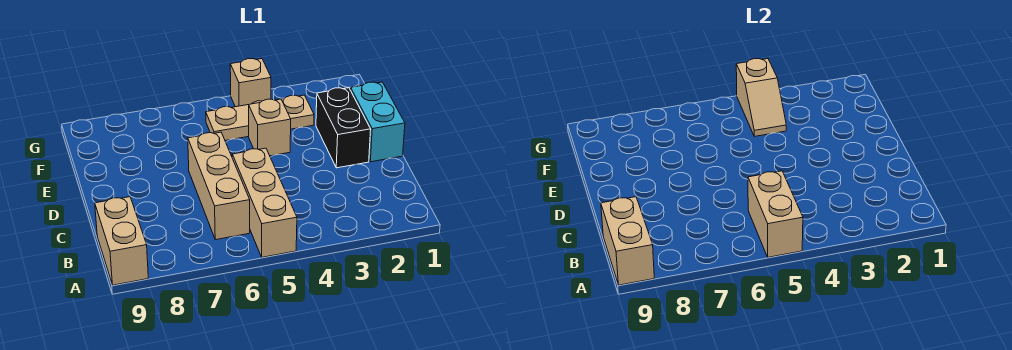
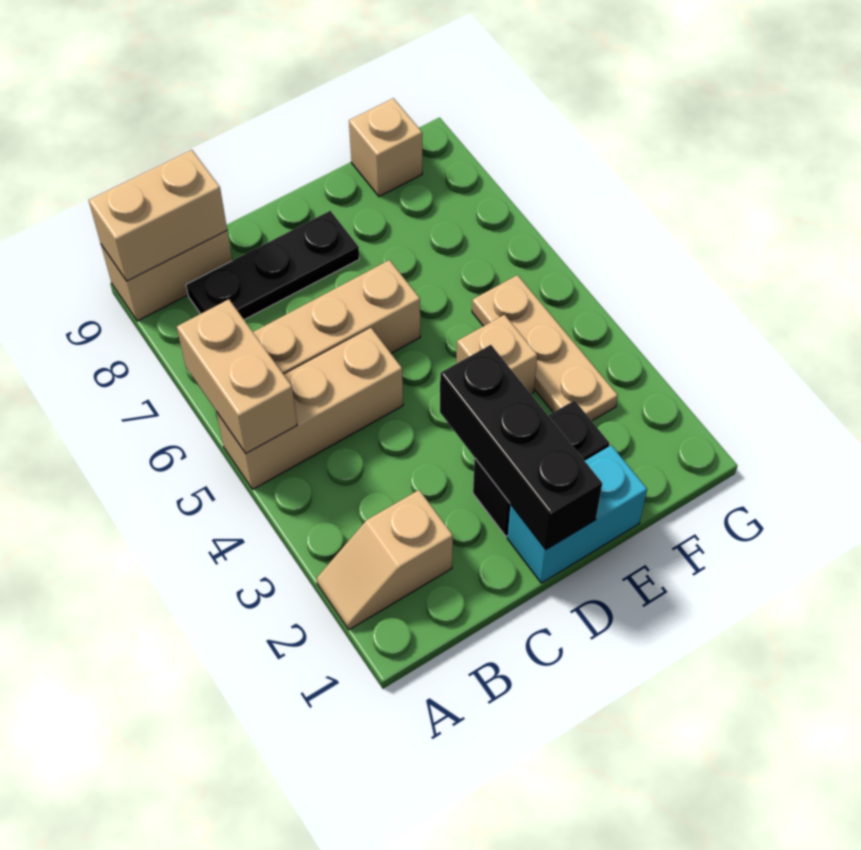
tan 1x2 brick [748,171,803,257] -> tan 1x2 brick turned to [177,299,297,453]
none -> black 1x3 plate [186,211,359,320]
none -> black 1x3 brick [440,345,602,550]
tan 1x2 slope [736,59,786,136] -> tan 1x2 slope moved to [316,490,453,630]
tan 1x1 brick [230,59,271,107] -> tan 1x1 brick moved to [349,98,422,197]

